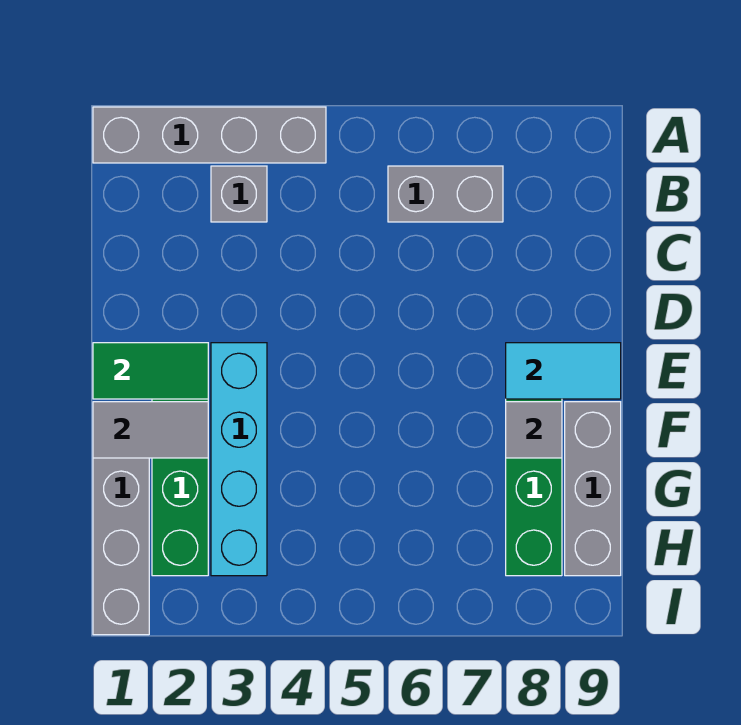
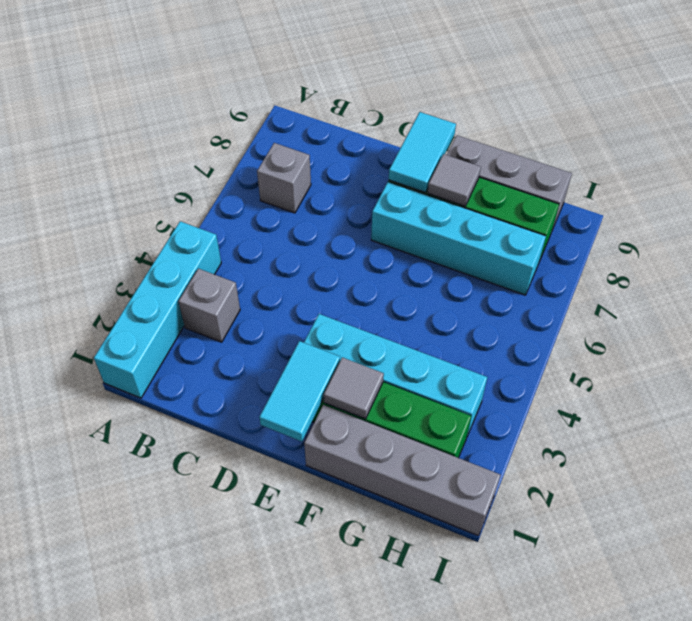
grey 1x4 brick [93,107,326,163] -> cyan 1x4 brick [94,221,221,398]
grey 1x2 brick [388,166,503,222] -> grey 1x1 brick [257,143,311,213]
green 1x2 tile [93,343,208,399] -> cyan 1x2 tile [259,341,340,441]
none -> cyan 1x4 brick [371,182,546,295]
grey 1x2 tile [93,402,208,458] -> grey 1x1 tile [324,357,384,419]

